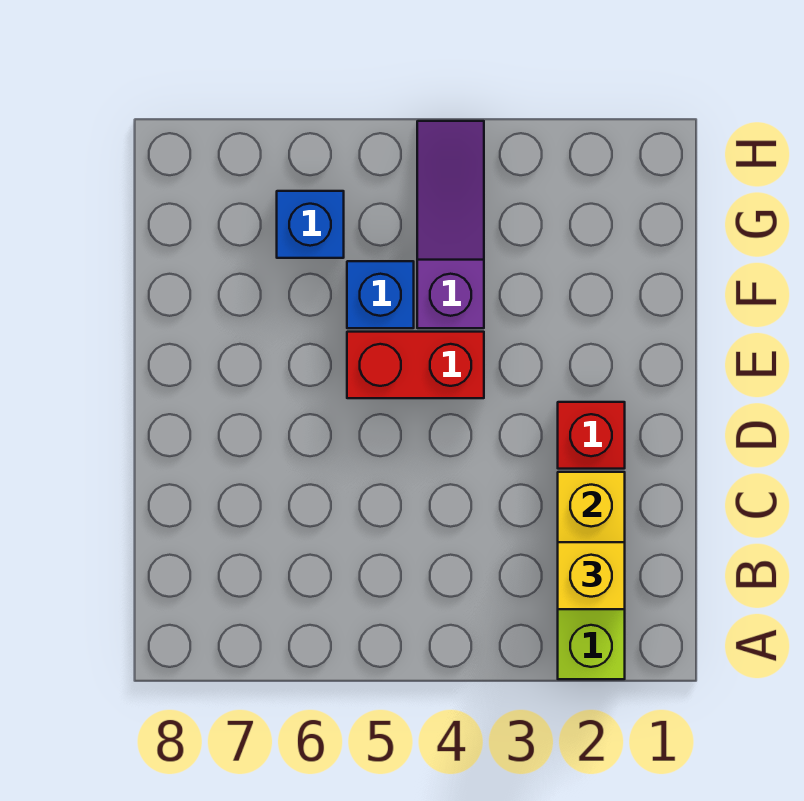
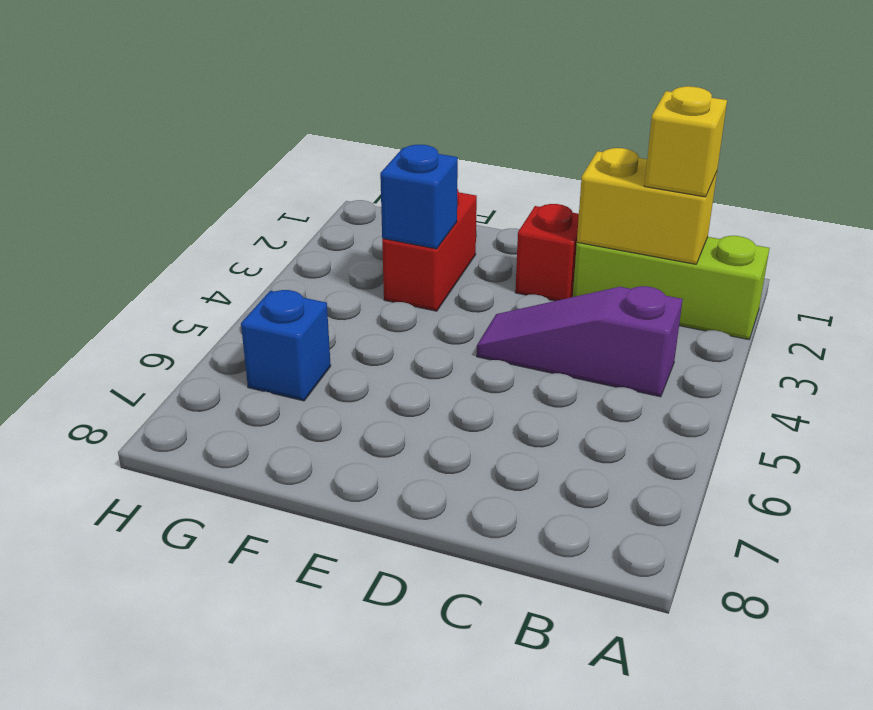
red 1x2 brick [347,332,484,398] -> red 1x2 brick moved to [382,189,477,311]
purple 1x3 slope [417,121,484,328] -> purple 1x3 slope moved to [477,286,683,397]
blue 1x1 brick [347,261,414,328] -> blue 1x1 brick moved to [380,145,458,249]

